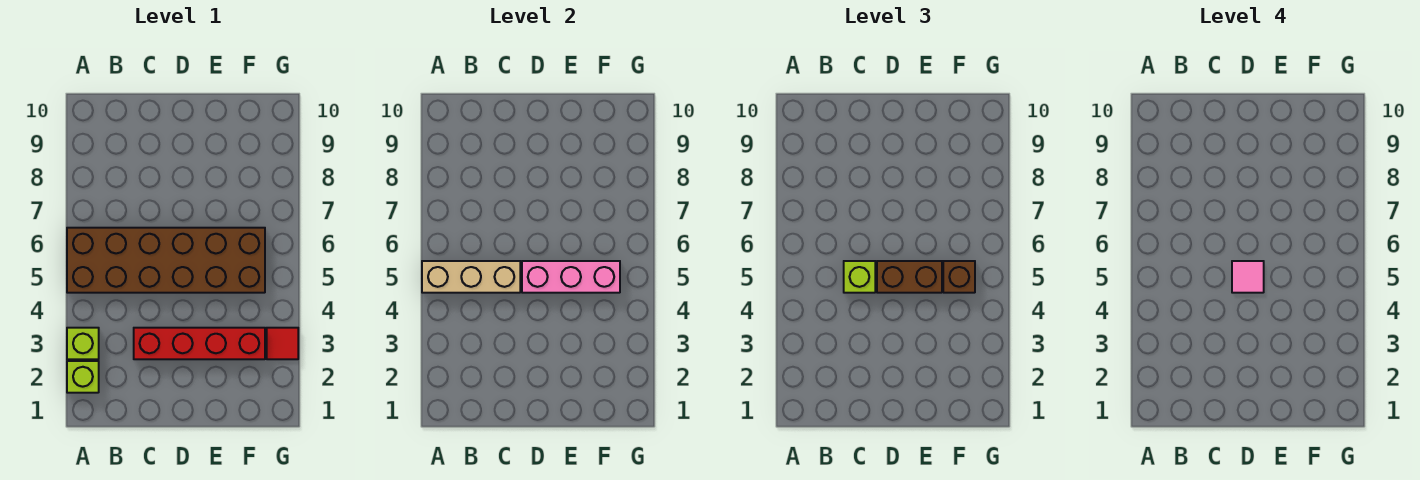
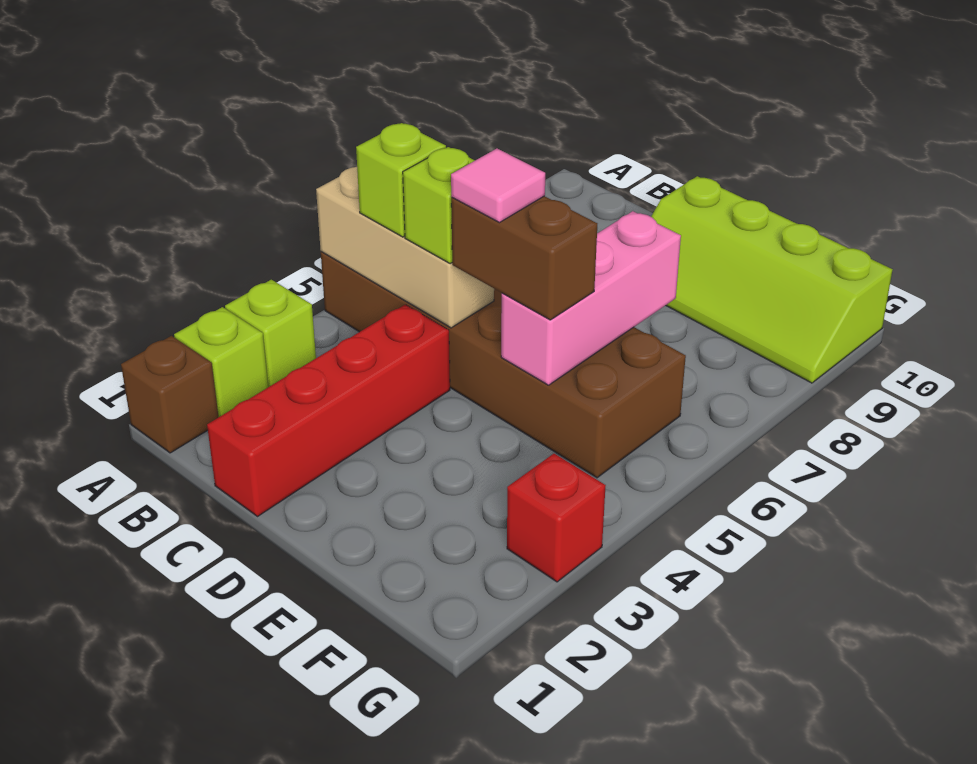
none -> lime 1x1 brick [356,123,446,237]
red 1x4 brick [134,328,265,359] -> red 1x4 brick turned to [207,304,450,517]
pink 1x3 brick [522,261,620,293] -> pink 1x3 brick turned to [501,211,681,385]
none -> lime 2x4 slope [651,176,893,383]
brown 1x1 brick [943,261,975,293] -> brown 1x1 brick moved to [121,336,218,453]
red 1x1 tile [267,328,298,359] -> red 1x1 brick [507,454,606,582]

